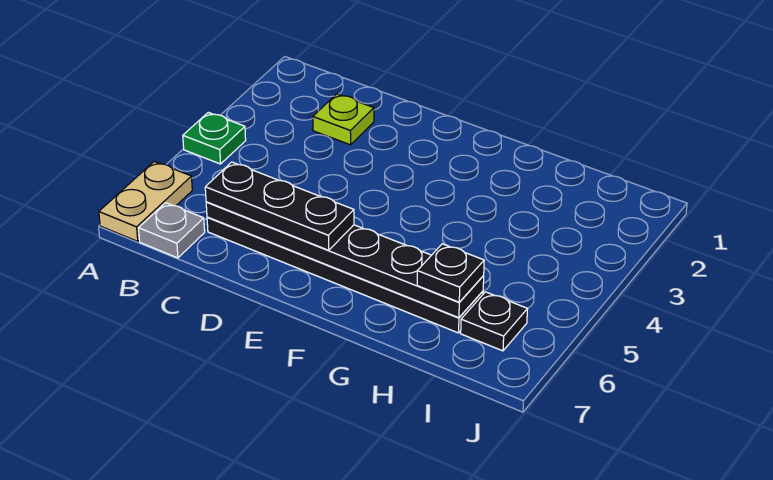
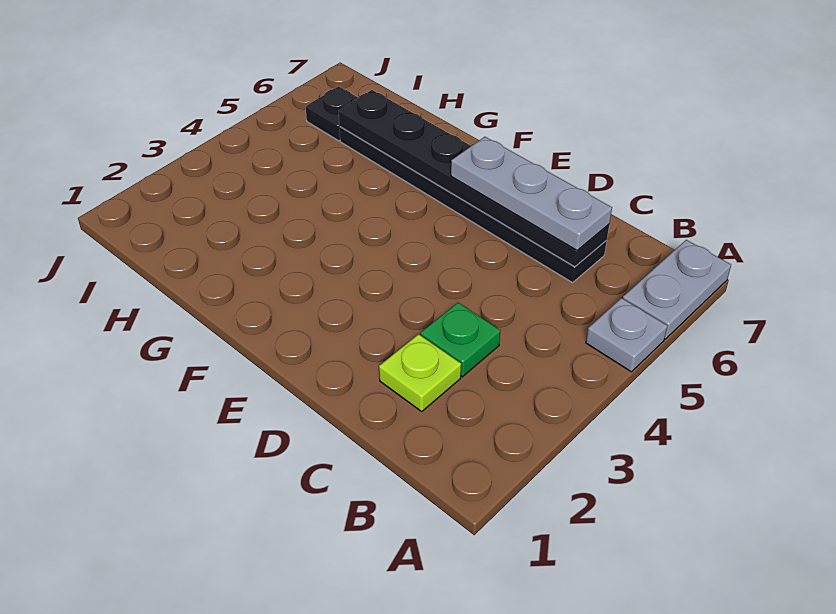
green 1x1 plate [183,112,246,164] -> green 1x1 plate moved to [421,303,500,377]
tan 1x2 plate [99,161,192,241] -> grey 1x2 plate [623,240,731,339]
grey 1x1 plate [139,203,205,258] -> grey 1x1 plate moved to [586,298,667,372]
black 1x3 plate [205,162,354,250] -> grey 1x3 plate [451,137,612,250]
black 1x1 plate [417,244,484,302] -> none

